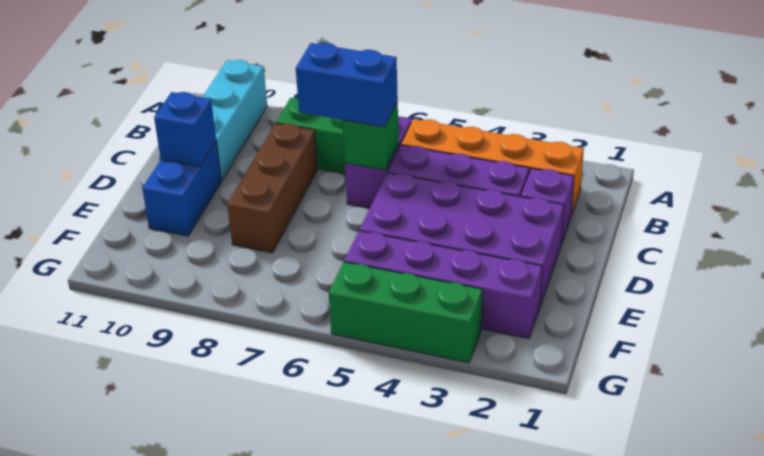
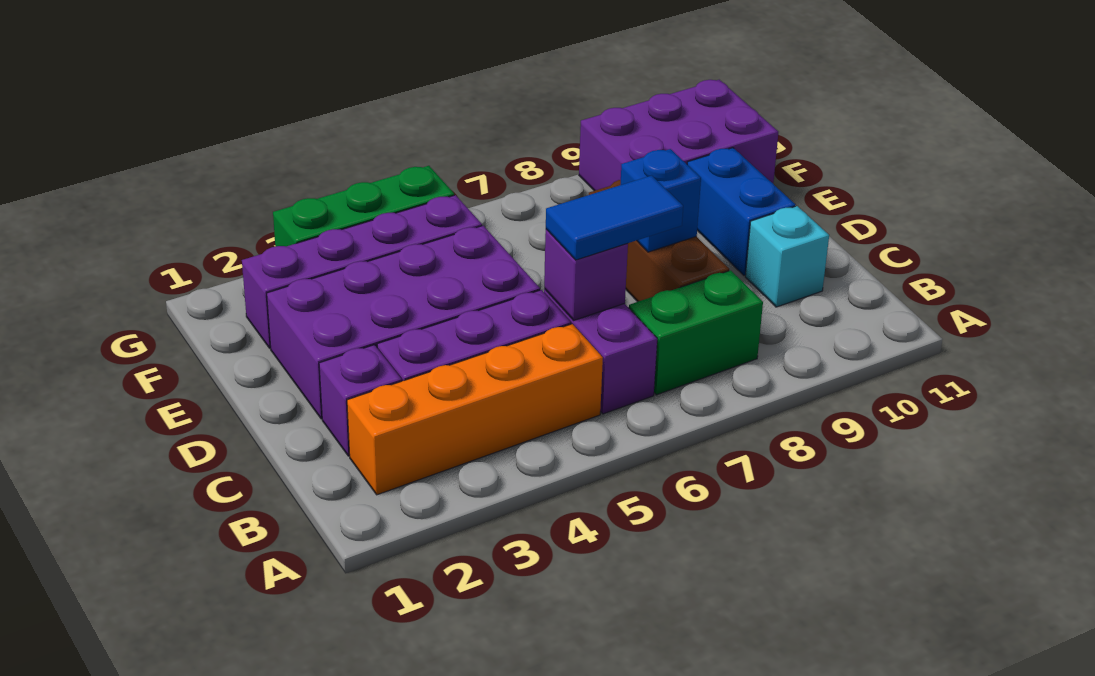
cyan 1x3 brick [203,60,267,181] -> cyan 1x1 brick [745,206,829,307]
green 1x1 brick [343,103,399,170] -> purple 1x1 brick [544,229,628,320]
blue 1x2 brick [296,43,398,127] -> blue 1x2 tile [546,175,683,260]
blue 1x1 brick [154,92,216,167] -> blue 1x1 brick moved to [620,149,701,252]
none -> purple 2x3 brick [579,80,778,191]

